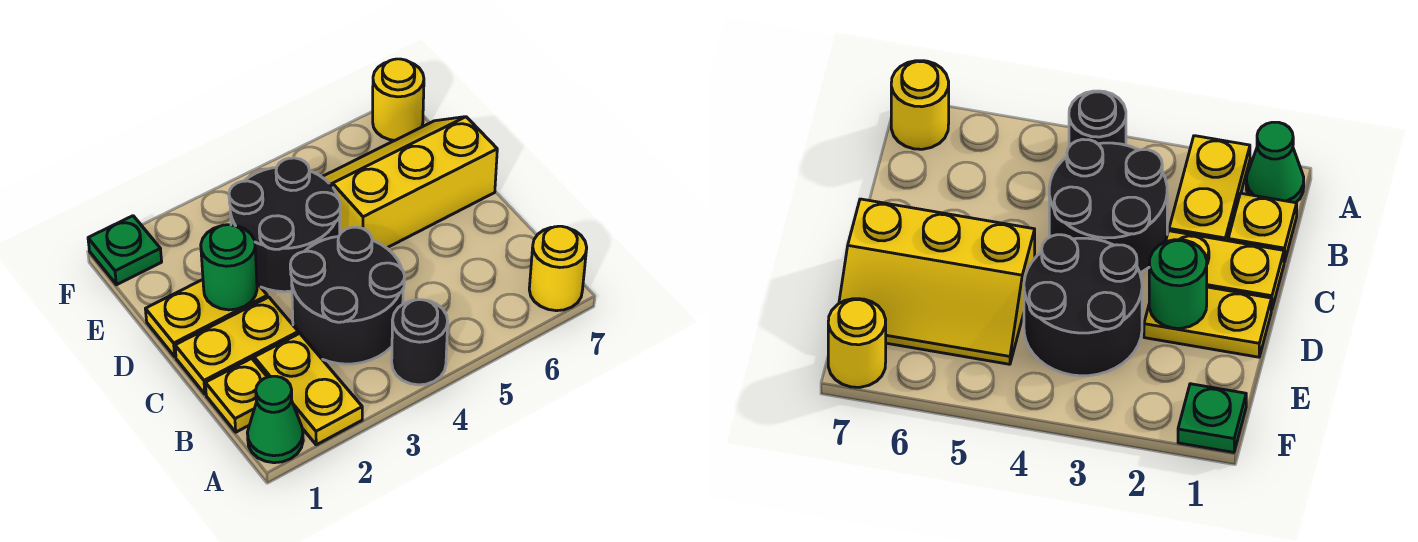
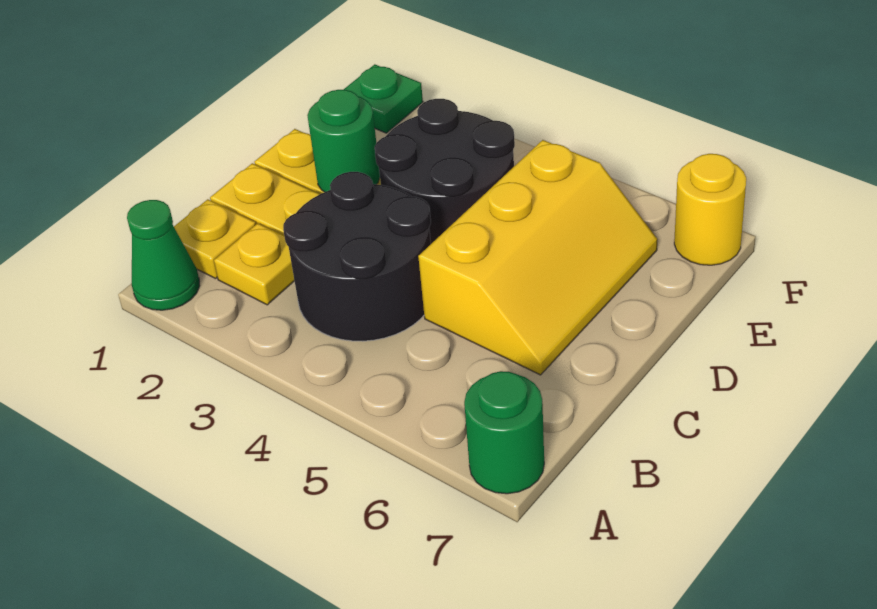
yellow 1x2 plate [254,333,362,445] -> yellow 1x1 plate [214,223,294,305]
black 1x1 round brick [392,300,448,385] -> none
yellow 1x1 round brick [529,226,587,311] -> green 1x1 round brick [464,371,544,494]
yellow 2x3 slope [322,117,497,248] -> yellow 2x3 slope turned to [418,140,657,375]

